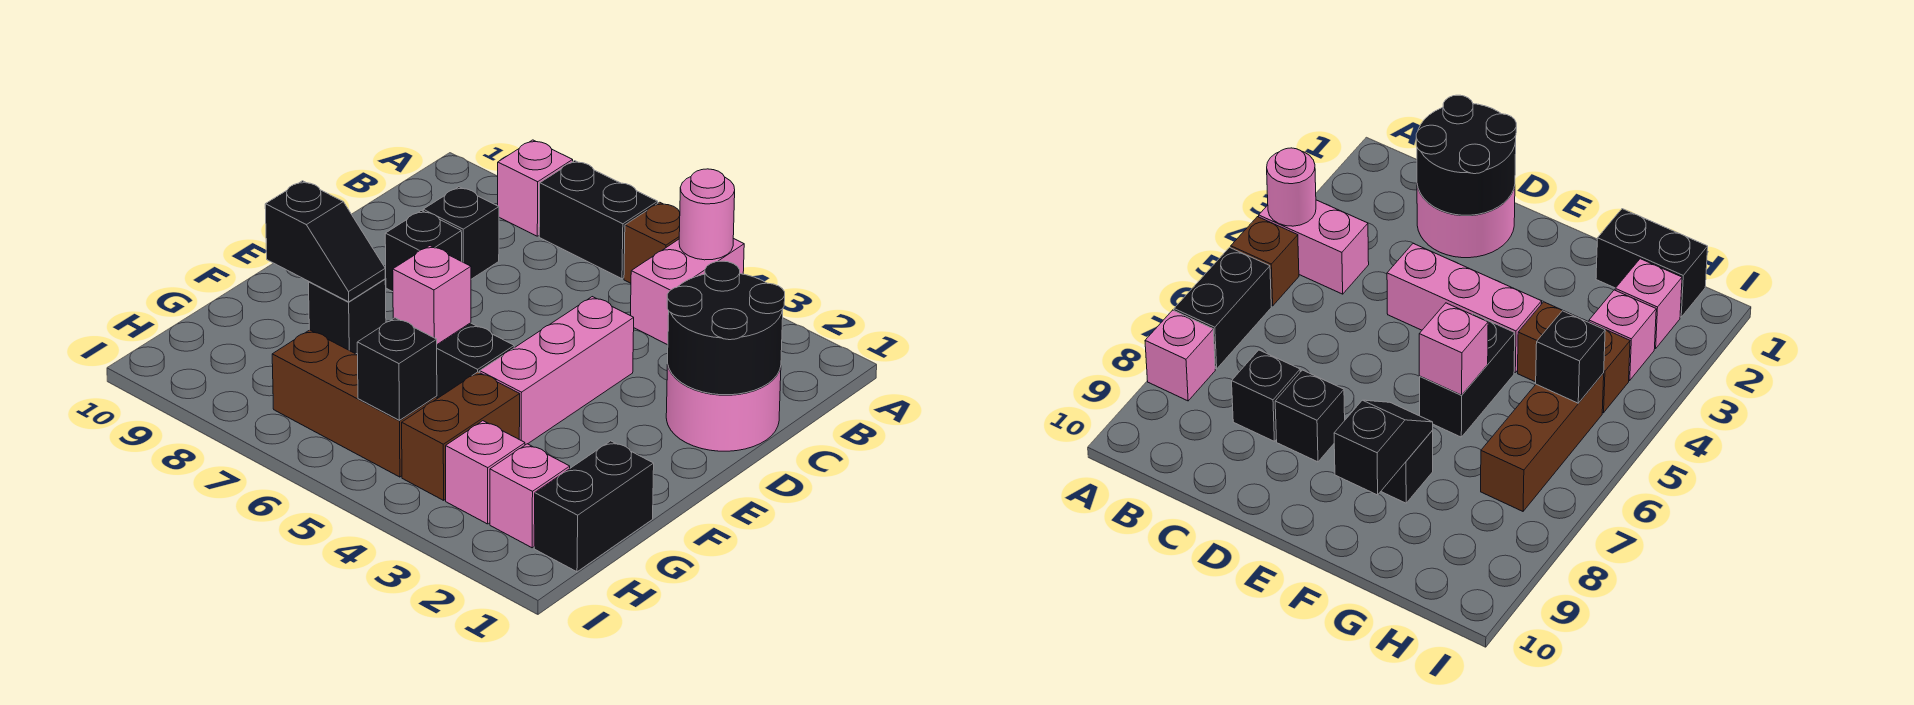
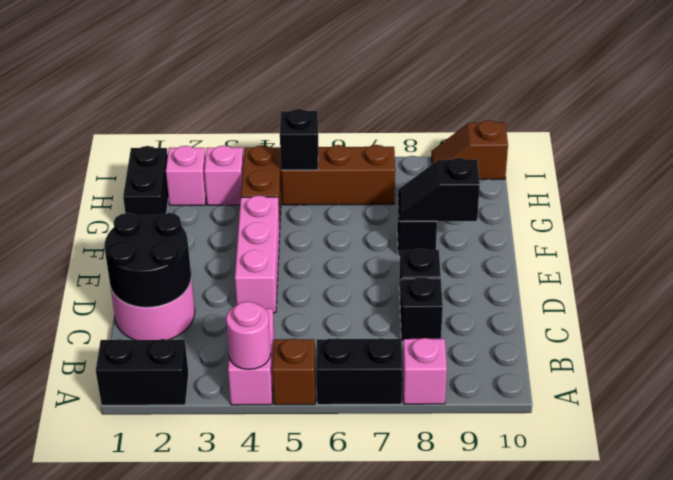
black 1x2 brick [437,323,514,399] -> black 1x2 brick moved to [96,339,189,405]
pink 1x1 brick [393,246,471,344] -> none
none -> brown 1x2 slope [431,120,508,179]

